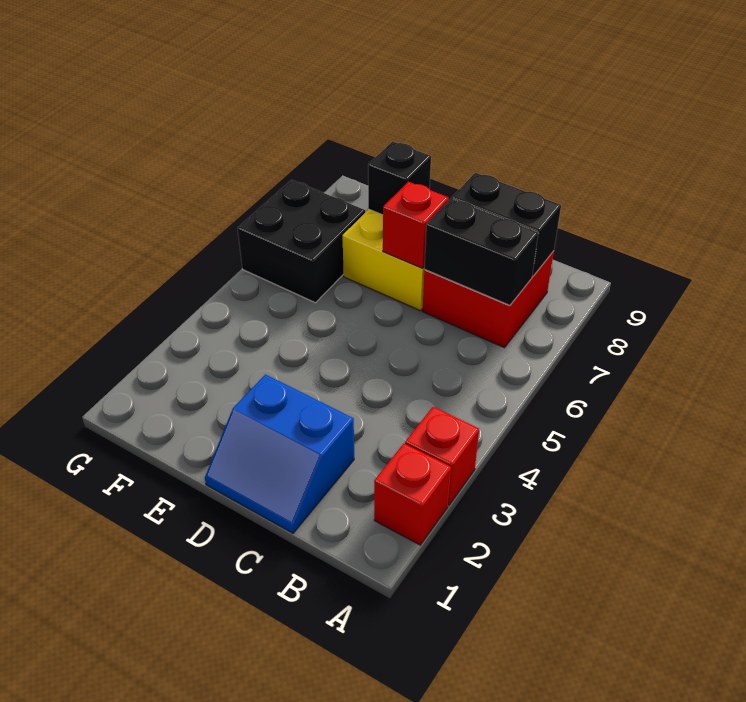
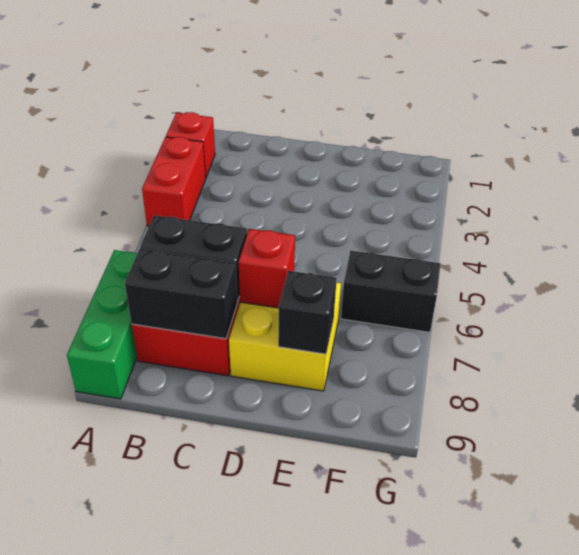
red 1x1 brick [405,407,479,505] -> red 1x2 brick [142,137,206,226]
none -> green 1x3 brick [67,250,137,399]
blue 2x2 slope [205,375,354,533] -> none
black 2x2 brick [238,180,365,303] -> black 1x2 brick [341,251,440,332]

